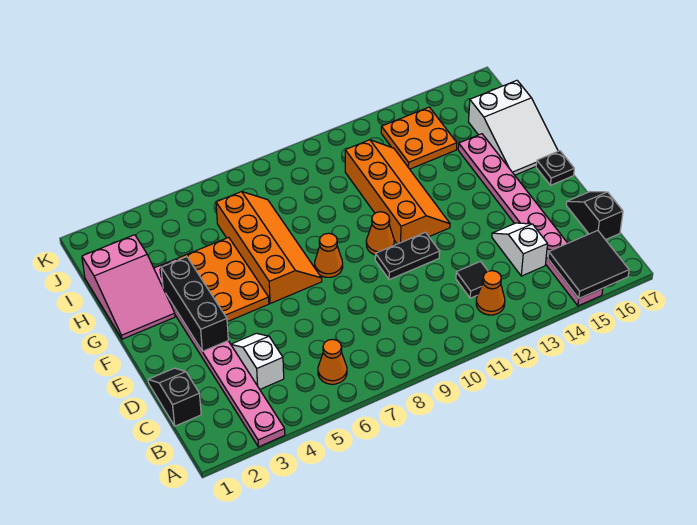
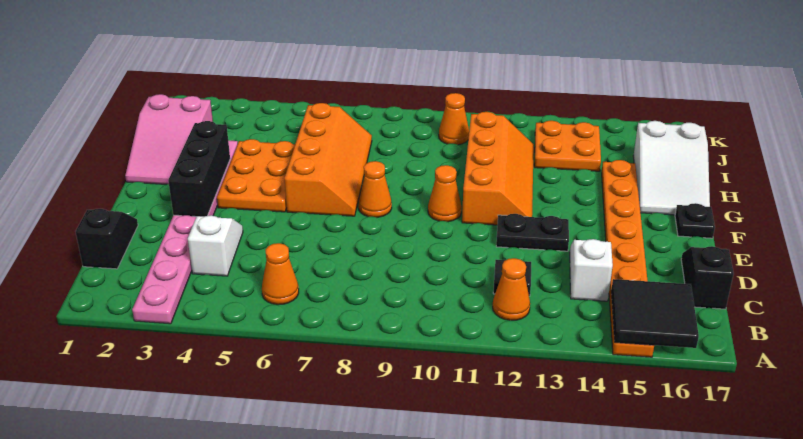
pink 1x8 plate [458,134,603,306] -> orange 1x8 plate [602,160,654,357]
black 1x2 plate [375,232,440,280] -> black 1x2 plate moved to [496,214,569,251]
none -> orange 1x1 cone [439,93,469,145]

